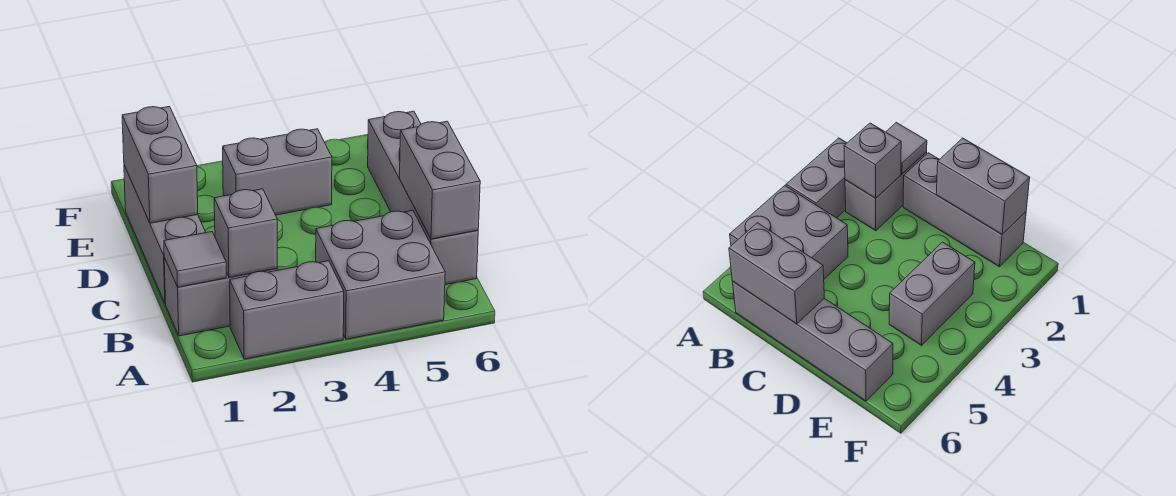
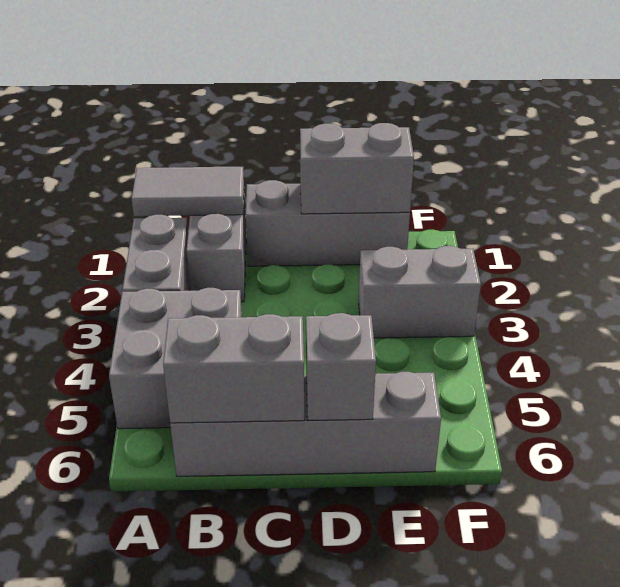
grey 1x1 tile [164,232,226,287] -> grey 1x2 tile [132,167,244,216]
grey 1x1 brick [214,189,277,277] -> grey 1x1 brick moved to [306,313,376,420]
grey 1x2 brick [223,129,332,215] -> grey 1x2 brick turned to [359,246,481,338]

